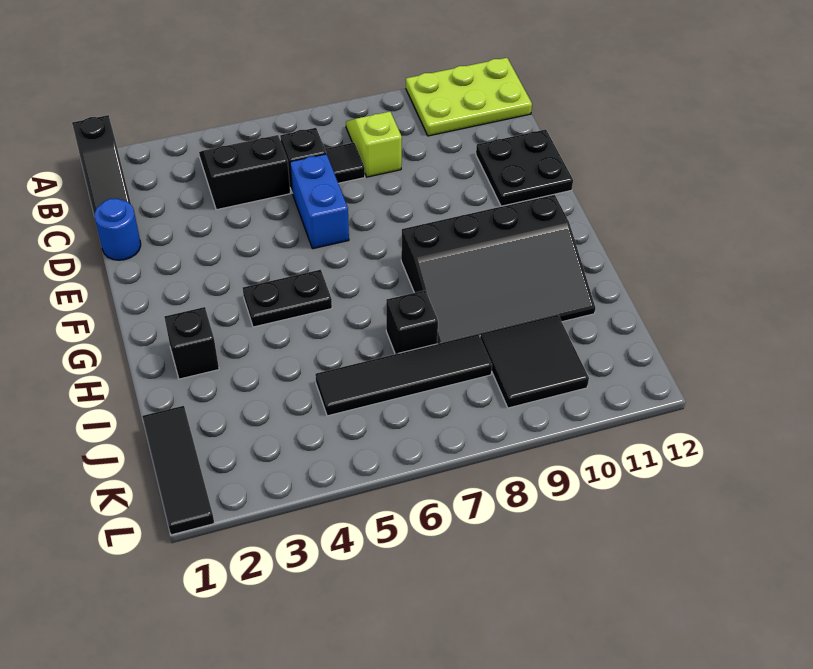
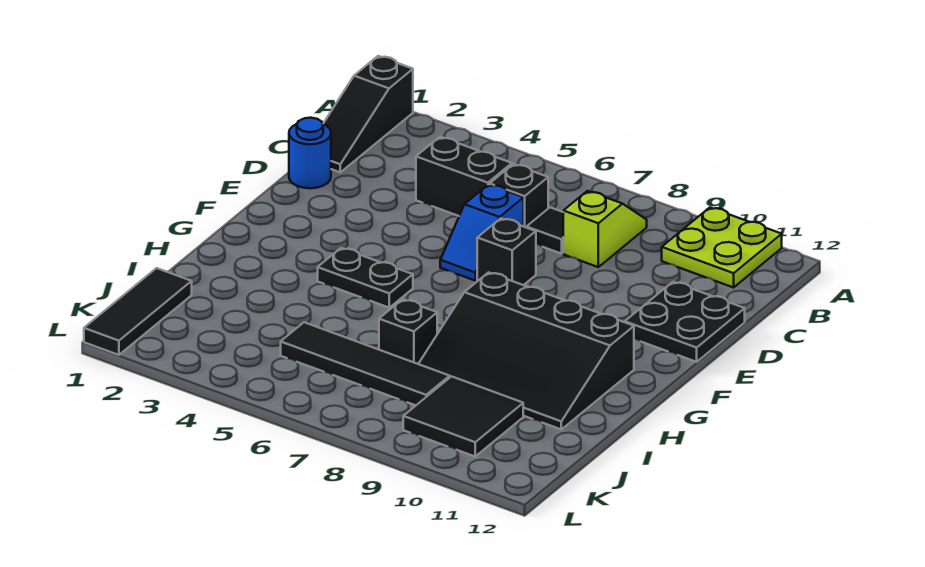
lime 2x3 plate [406,58,532,136] -> lime 2x2 plate [662,208,782,288]
blue 1x2 brick [290,154,349,249] -> blue 1x2 slope [440,185,524,281]
black 1x1 brick [164,307,219,379] -> black 1x1 brick moved to [477,218,536,285]

